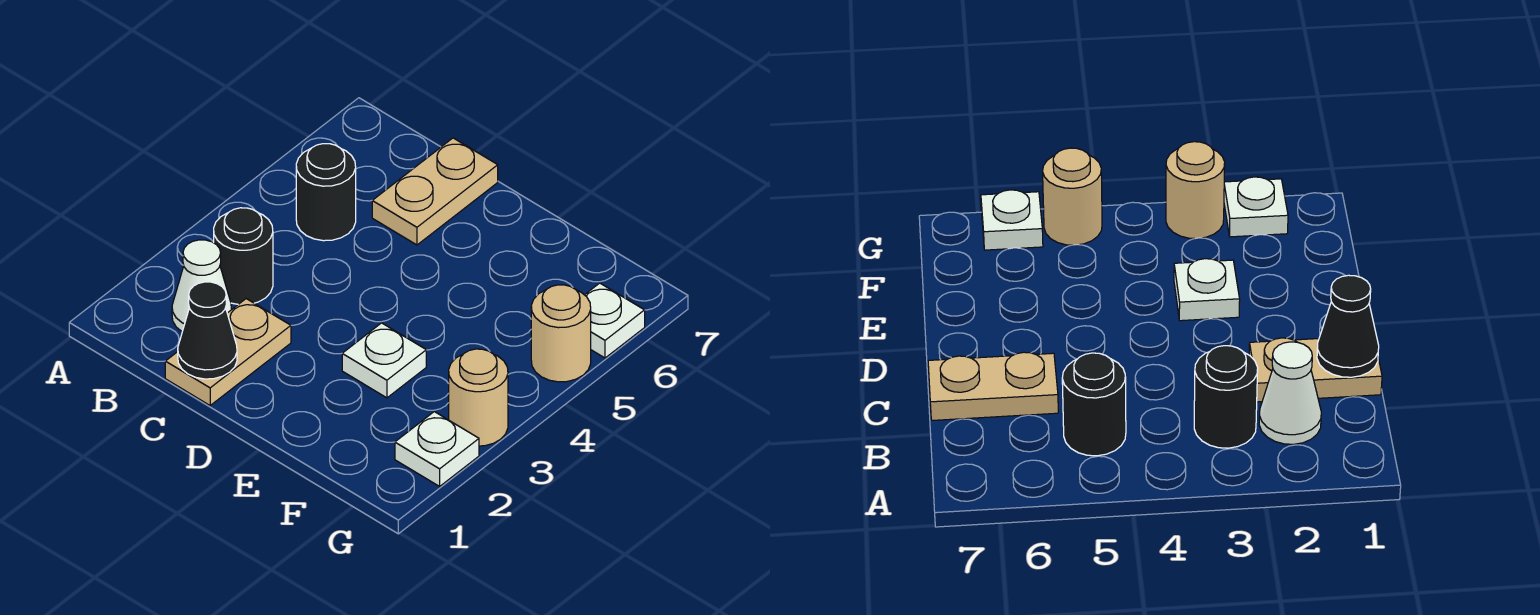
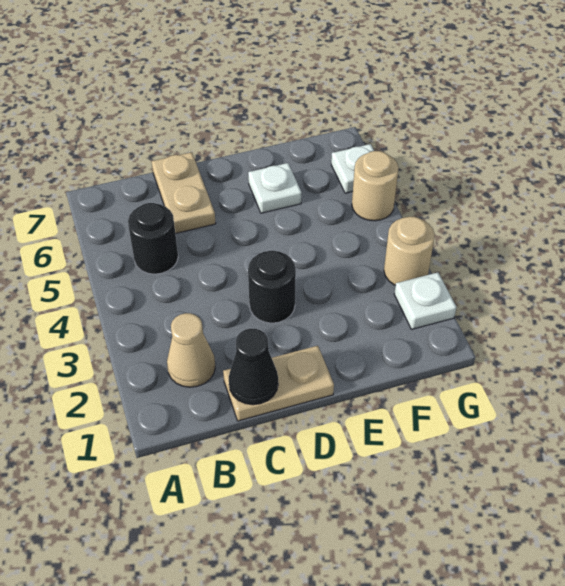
white 1x1 cone [172,240,231,331] -> tan 1x1 cone [167,313,215,387]
black 1x1 round brick [214,208,273,304] -> black 1x1 round brick moved to [248,251,296,323]
tan 1x2 plate [165,299,291,405] -> tan 1x2 plate turned to [223,346,334,421]
white 1x1 plate [342,323,426,398] -> white 1x1 plate moved to [248,163,302,213]

